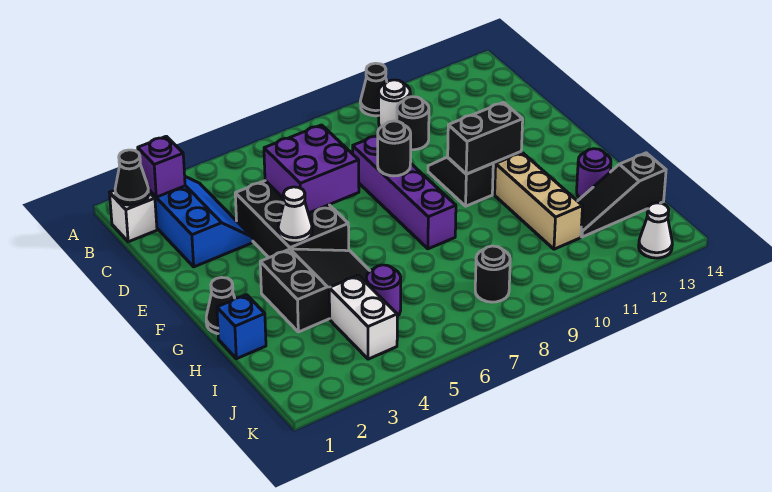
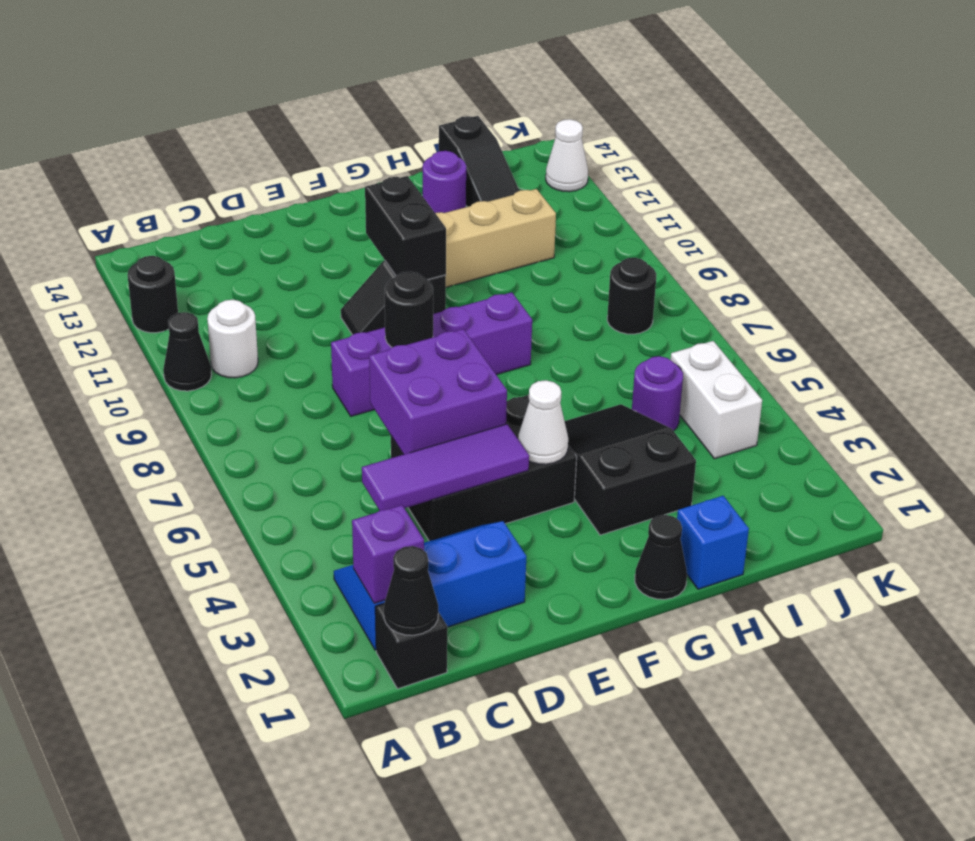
white 1x1 brick [110,190,157,242] -> black 1x1 brick [375,603,447,689]
none -> purple 1x3 tile [362,424,529,511]
black 1x1 round brick [397,97,429,150] -> black 1x1 round brick moved to [128,256,178,333]
white 1x2 brick [329,276,397,359] -> white 1x2 brick turned to [670,341,762,459]

